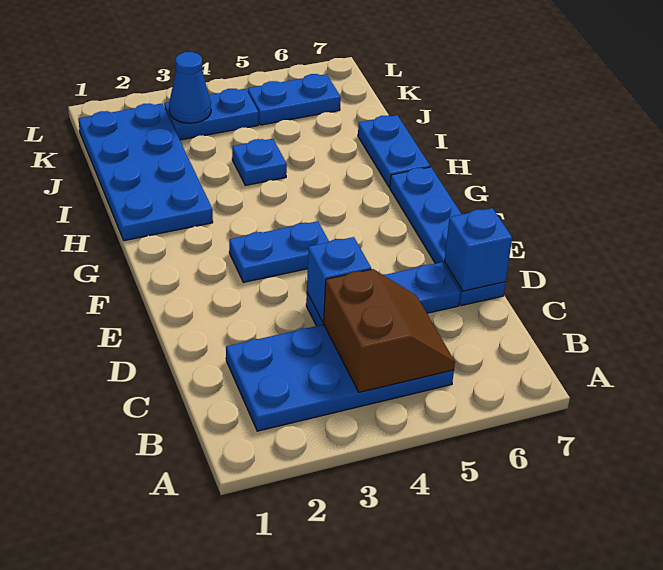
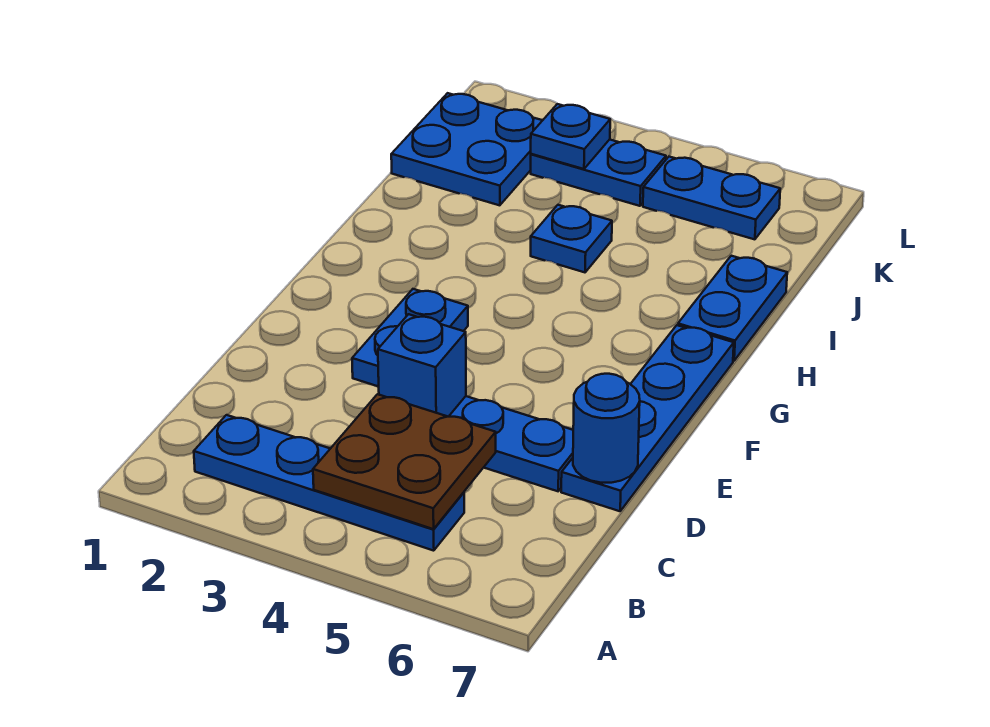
blue 2x4 plate [226,325,454,431] -> blue 1x4 plate [194,415,464,551]
brown 2x2 slope [324,269,455,392] -> brown 2x2 plate [313,394,496,529]
blue 1x1 brick [444,208,512,291] -> blue 1x1 round brick [573,374,640,483]
blue 1x2 plate [229,221,329,282] -> blue 1x2 plate turned to [352,289,468,387]
blue 2x4 plate [79,103,213,241] -> blue 2x2 plate [391,93,543,205]
blue 1x1 cone [169,52,211,123] -> blue 1x1 plate [531,104,610,169]

